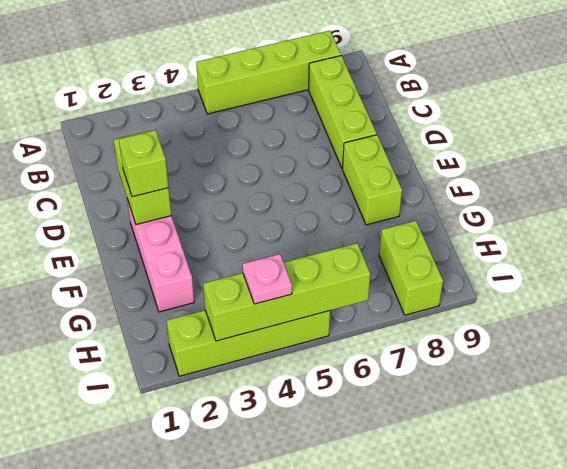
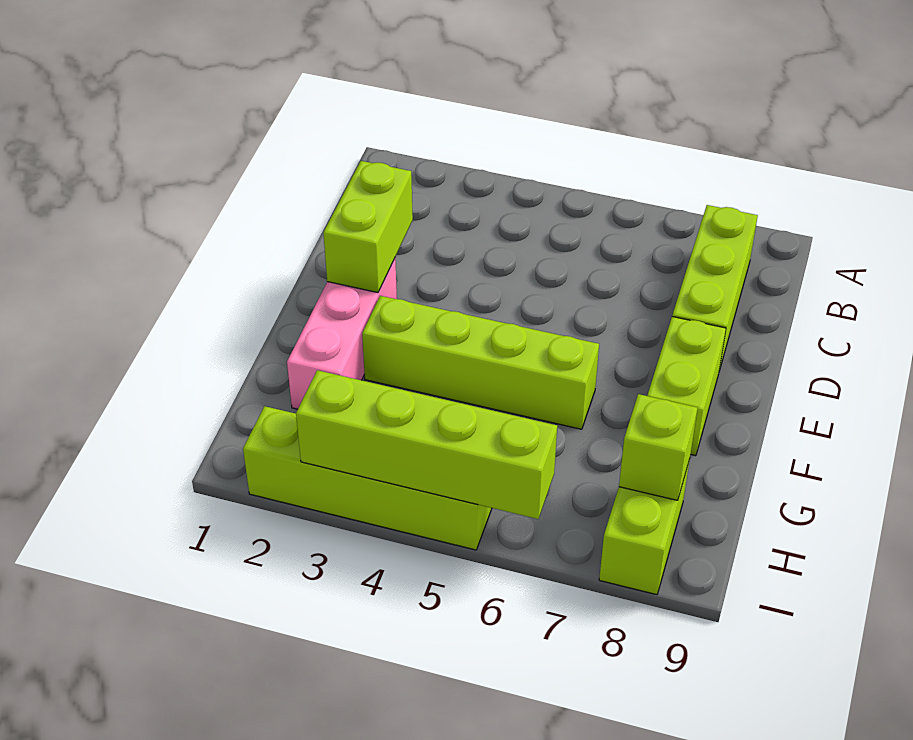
lime 1x4 brick [196,31,341,114] -> lime 1x4 brick moved to [362,296,599,429]
lime 1x1 brick [119,130,169,197] -> lime 1x1 brick moved to [619,394,697,500]
pink 1x1 plate [243,254,292,304] -> none

